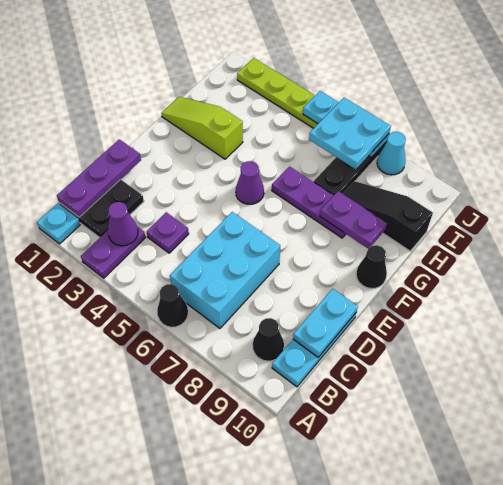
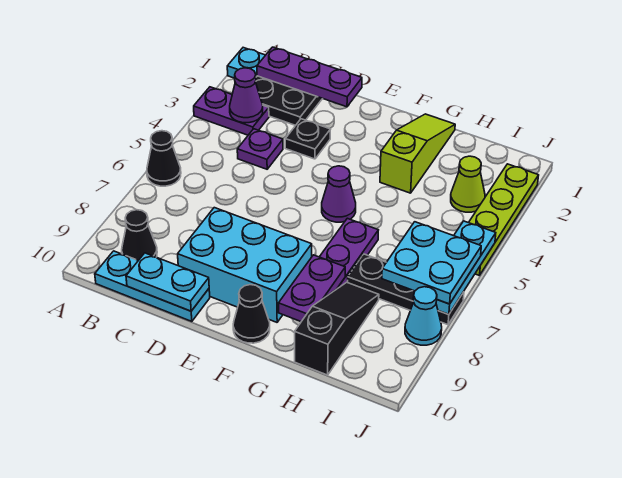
cyan 2x3 brick [170,212,280,328] -> cyan 2x3 brick moved to [178,208,312,322]
none -> black 1x1 plate [285,119,331,159]
none -> lime 1x1 cone [451,156,485,212]

